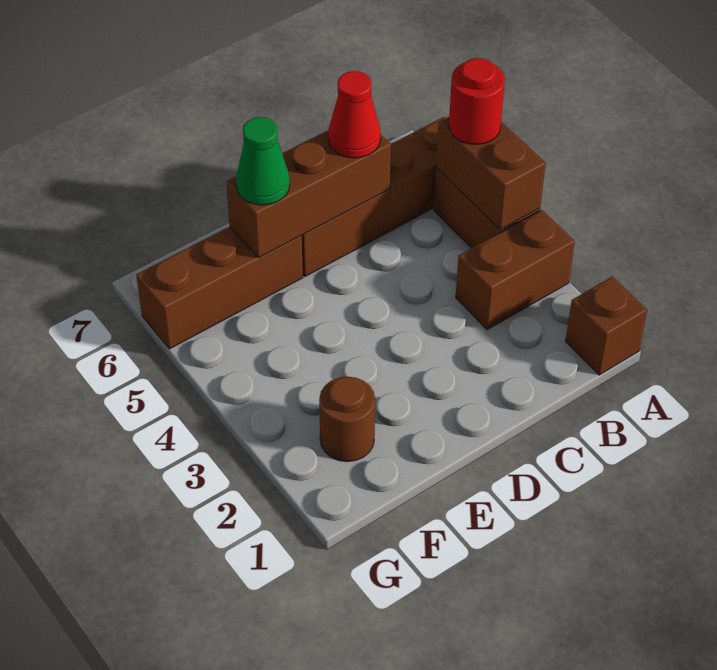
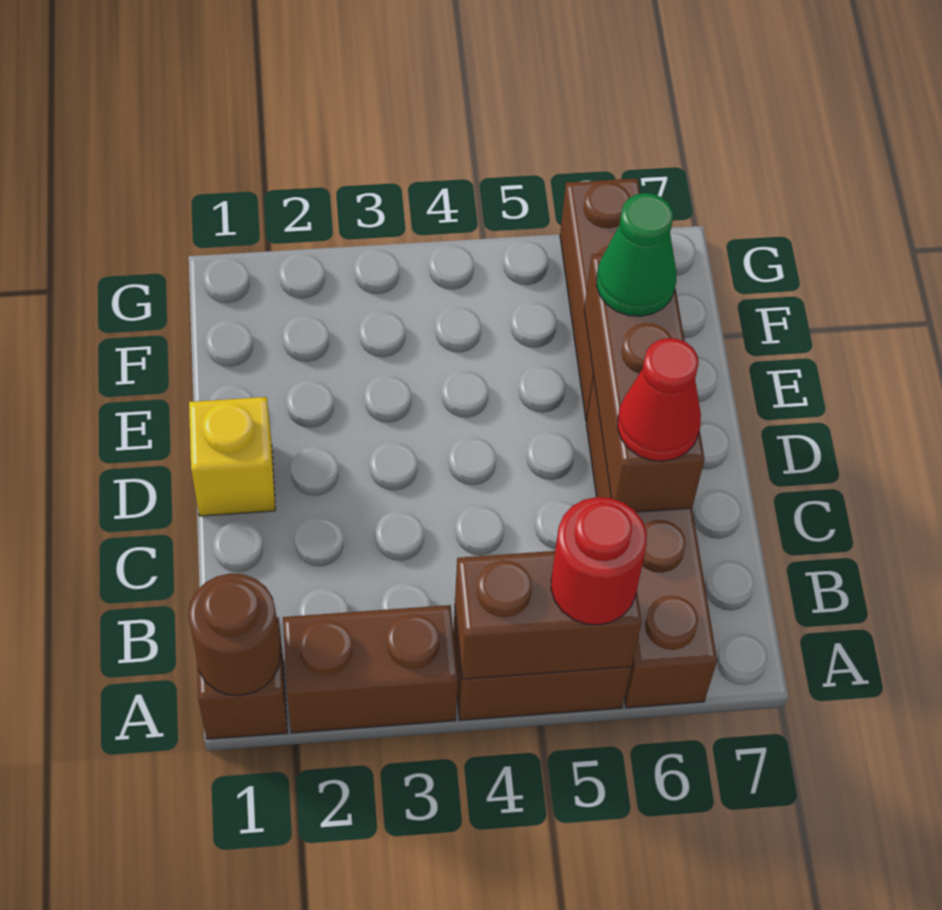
brown 1x2 brick [456,210,575,330] -> brown 1x2 brick turned to [283,605,458,733]
none -> yellow 1x1 brick [189,397,275,516]
brown 1x1 round brick [319,377,375,462] -> brown 1x1 round brick moved to [188,574,281,696]

